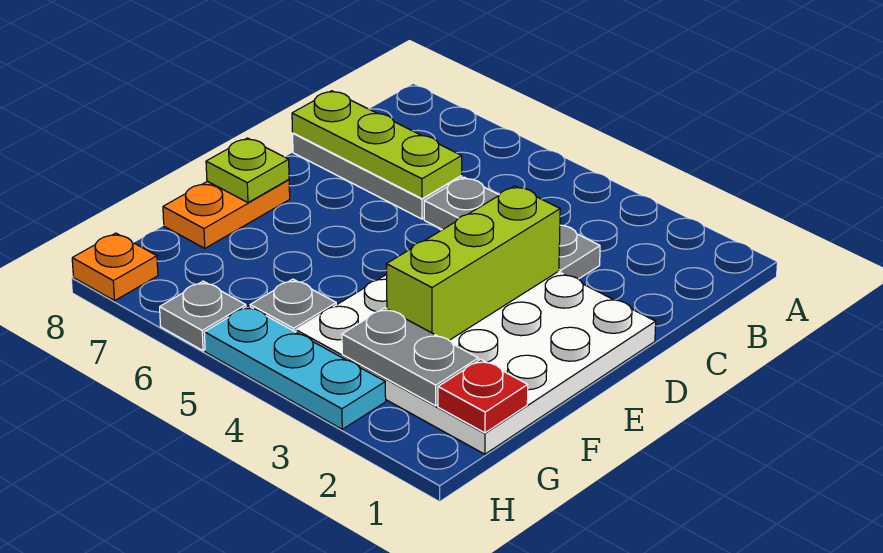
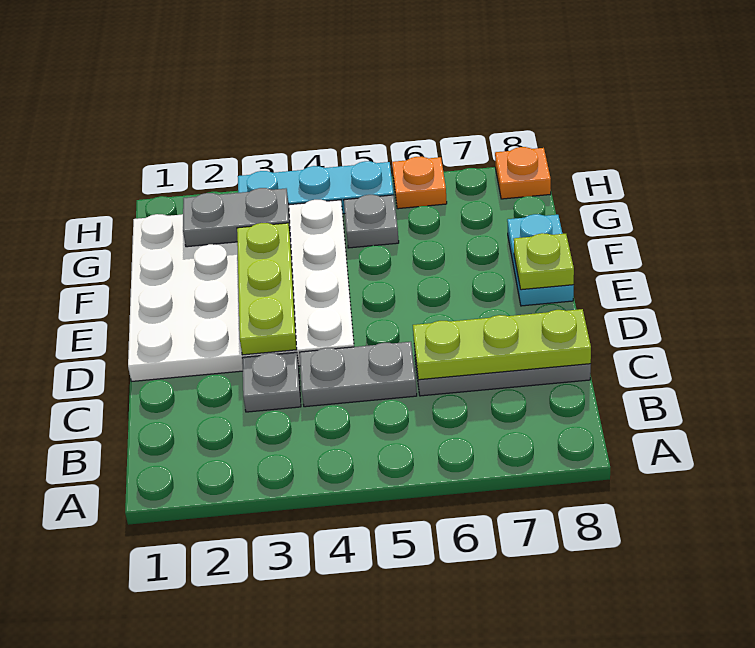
lime 1x3 brick [386,186,560,340] -> lime 1x3 plate [237,223,297,355]
orange 1x2 plate [163,180,290,248] -> cyan 1x2 plate [507,214,574,306]
red 1x1 plate [438,359,528,433] -> none
grey 1x1 plate [160,281,246,351] -> orange 1x1 plate [392,157,447,209]

